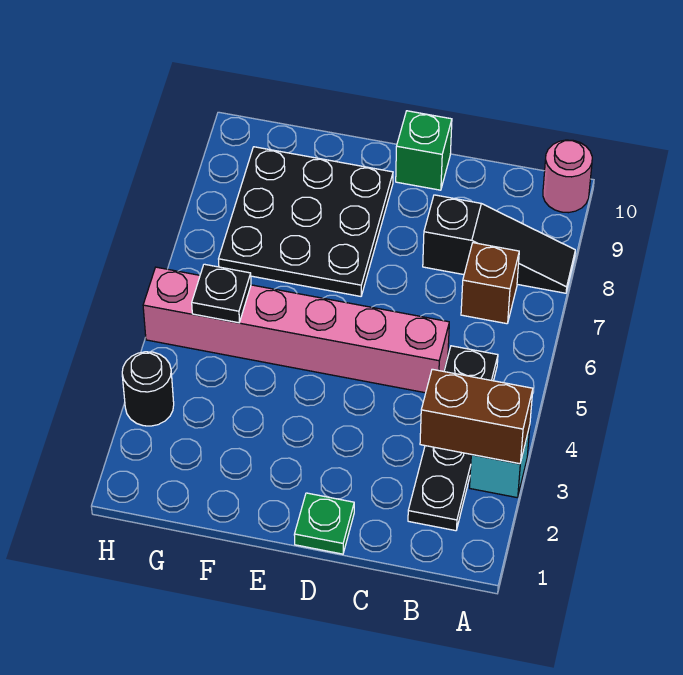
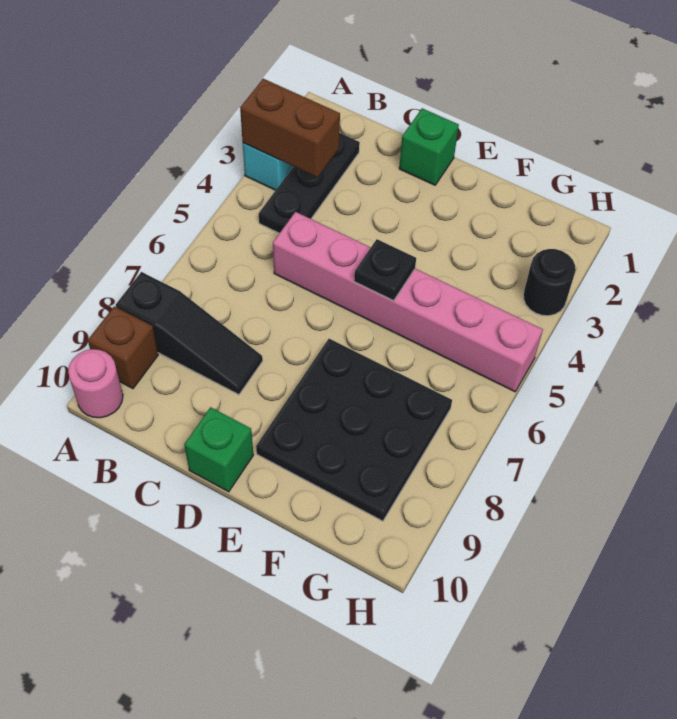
black 1x3 slope [423,195,575,293] -> black 1x3 slope turned to [116,272,263,395]
black 1x4 plate [408,346,498,531] -> black 1x3 plate [259,133,360,233]
brown 1x1 brick [461,243,519,324] -> brown 1x1 brick moved to [88,306,158,389]
green 1x1 plate [294,493,354,554] -> green 1x1 brick [399,108,459,185]
black 1x1 plate [192,264,251,323] -> black 1x1 plate moved to [354,239,416,301]

